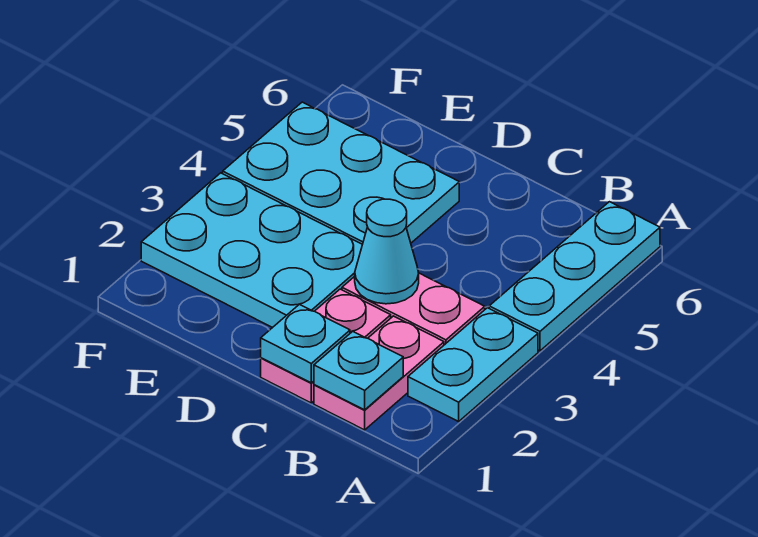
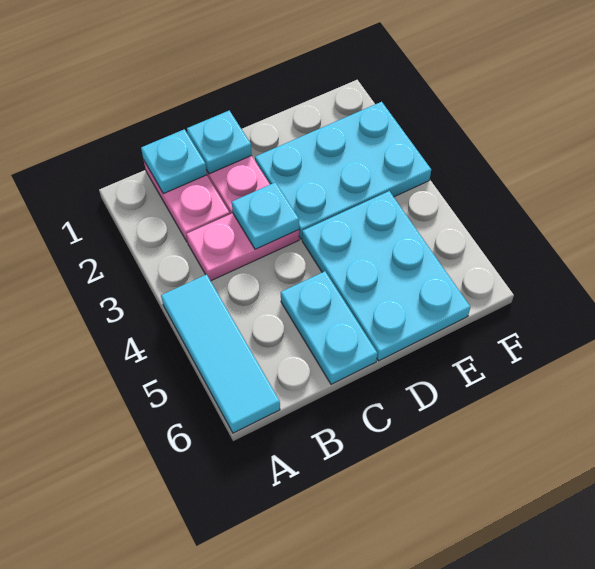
cyan 1x2 plate [408,308,538,422] -> cyan 1x2 plate moved to [281,271,377,384]
cyan 1x3 plate [489,202,660,351] -> cyan 1x3 tile [161,274,280,433]
cyan 1x1 cone [355,199,419,304] -> cyan 1x1 plate [232,182,299,249]
cyan 2x3 plate [223,102,459,244] -> cyan 2x3 plate turned to [302,191,470,361]

